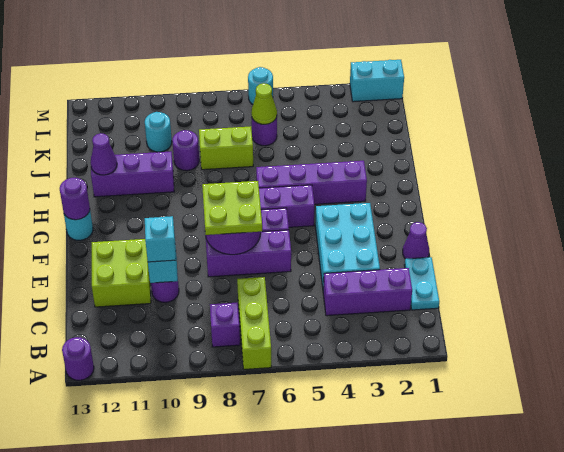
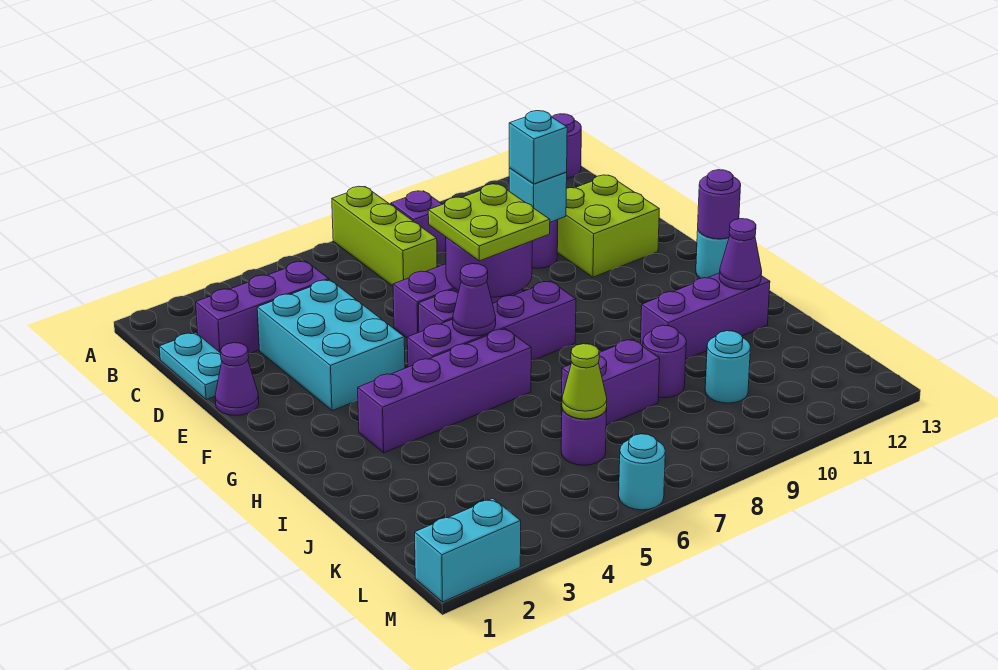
none -> purple 1x1 cone [453,264,496,336]
lime 1x2 brick [199,126,253,170] -> purple 1x2 brick [561,339,660,425]

